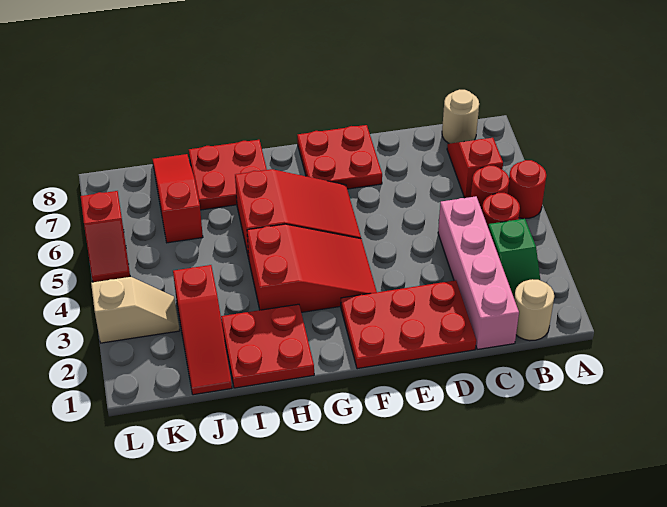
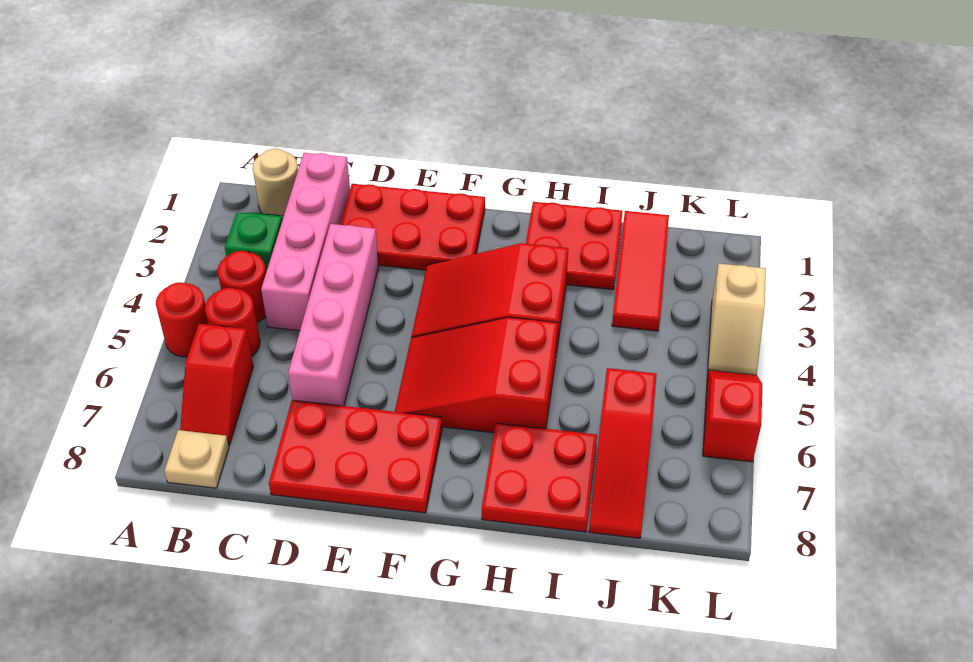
tan 1x1 round brick [442,90,479,144] -> tan 1x1 plate [164,430,229,488]
none -> pink 1x4 brick [288,224,379,406]
red 2x2 plate [297,125,382,189] -> red 2x3 plate [269,400,442,513]
red 1x3 slope [173,265,232,395] -> red 1x3 tile [612,211,669,331]
tan 1x2 slope [91,277,180,343] -> tan 1x2 slope turned to [708,263,766,375]

